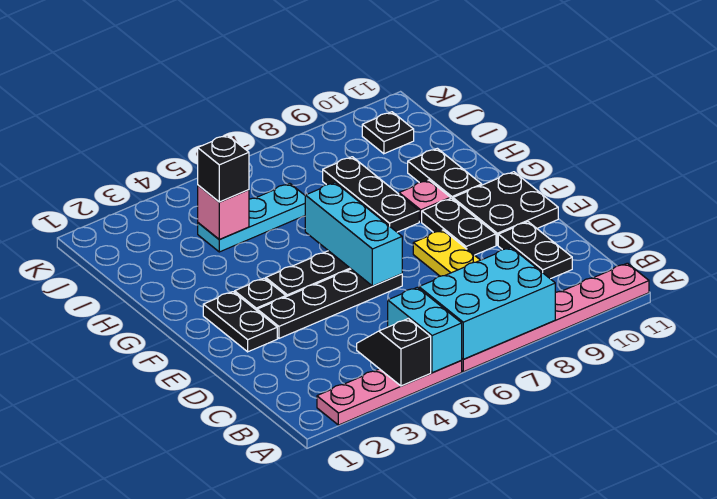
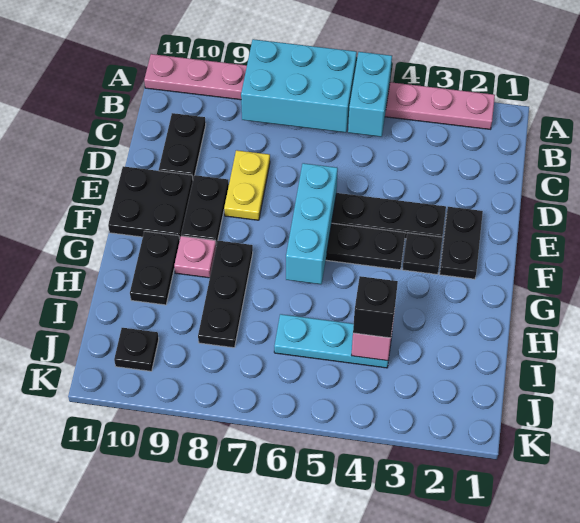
black 1x2 slope [357,319,431,386] -> none

